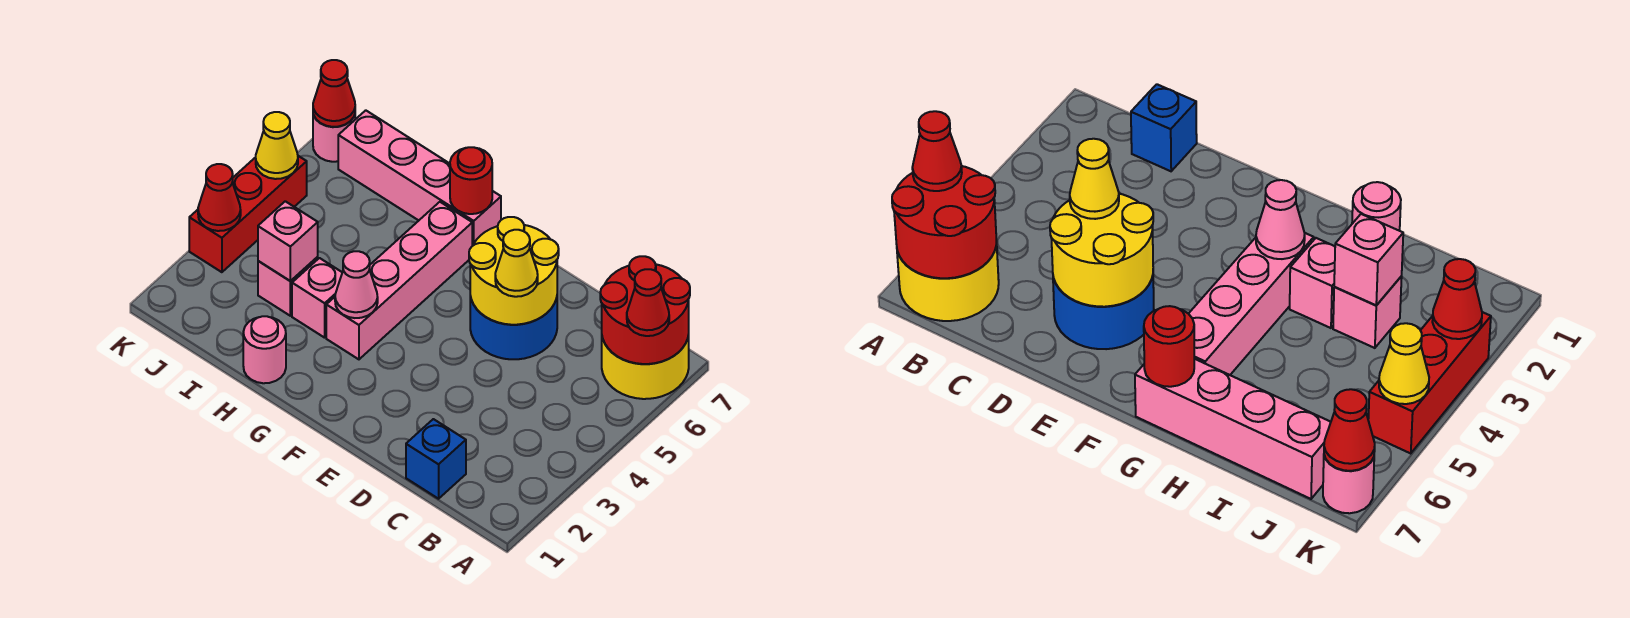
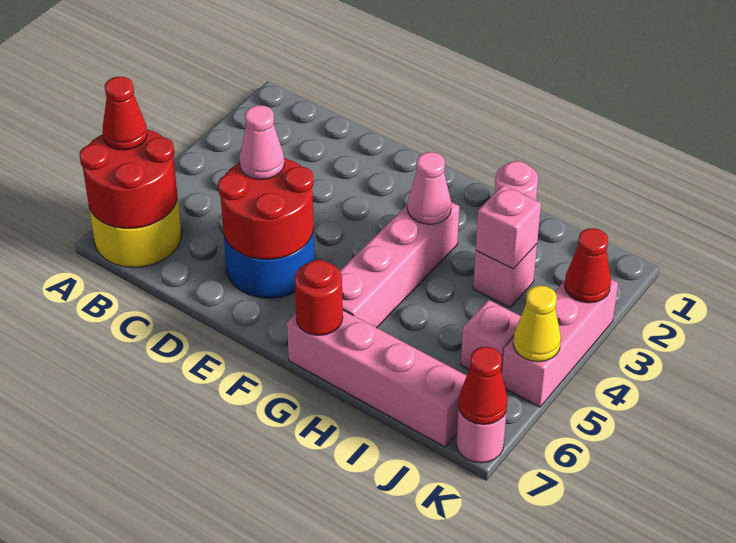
blue 1x1 brick [406,419,466,499] -> none
yellow 2x2 round brick [469,217,559,325] -> red 2x2 round brick [218,158,314,259]
yellow 1x1 cone [495,230,538,297] -> pink 1x1 cone [239,105,284,179]
pink 1x1 brick [292,258,342,338] -> pink 1x1 brick moved to [461,300,521,373]
red 1x3 brick [189,156,307,272] -> pink 1x3 brick [502,279,618,407]

